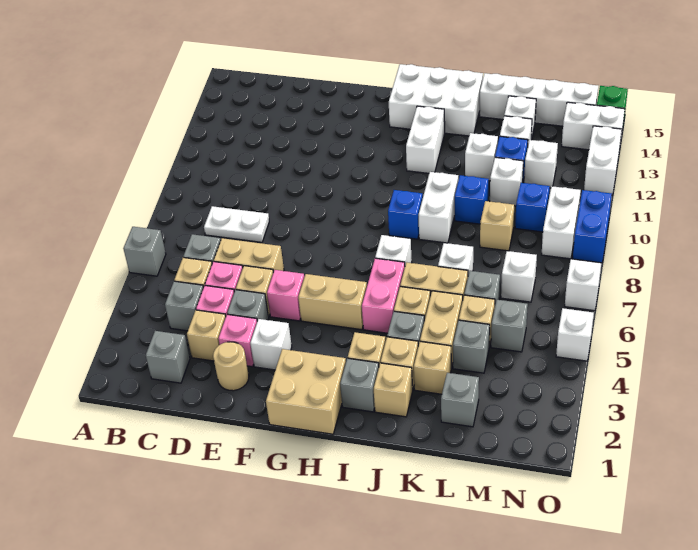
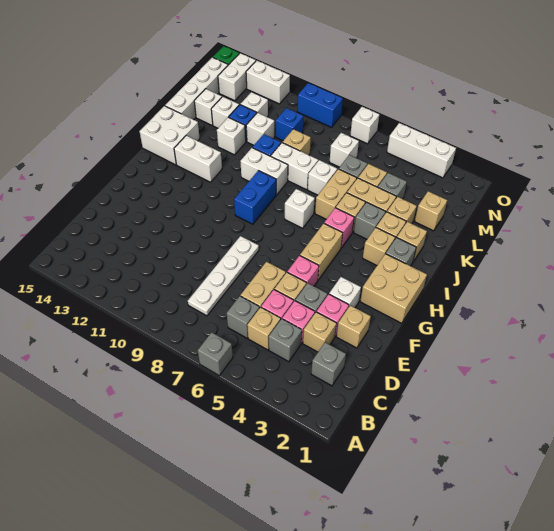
white 1x2 plate [204,206,269,242] -> white 1x4 plate [188,236,259,316]
tan 1x1 round brick [213,342,249,391] -> tan 1x1 brick [337,305,371,348]
white 2x3 brick [389,64,483,136] -> white 2x2 brick [140,106,200,165]
pink 1x2 brick [362,258,405,333] -> pink 1x1 brick [324,208,354,248]
blue 1x1 brick [388,190,423,239] -> blue 1x2 brick [234,171,276,224]
grey 1x1 brick [441,373,479,427] -> tan 1x1 brick [415,191,447,231]
grey 1x1 brick [491,300,528,352] -> none
white 1x2 brick [542,186,581,259] -> white 1x2 brick moved to [271,143,318,190]
white 1x1 brick [556,308,594,361] -> white 1x3 brick [387,123,456,178]

